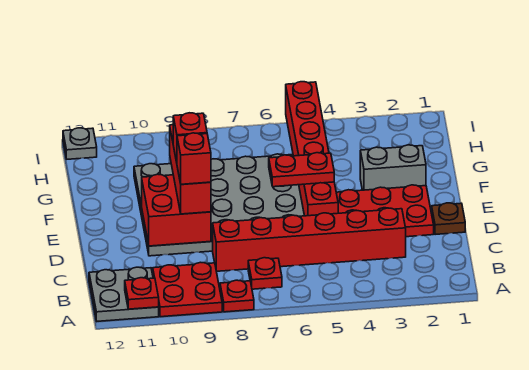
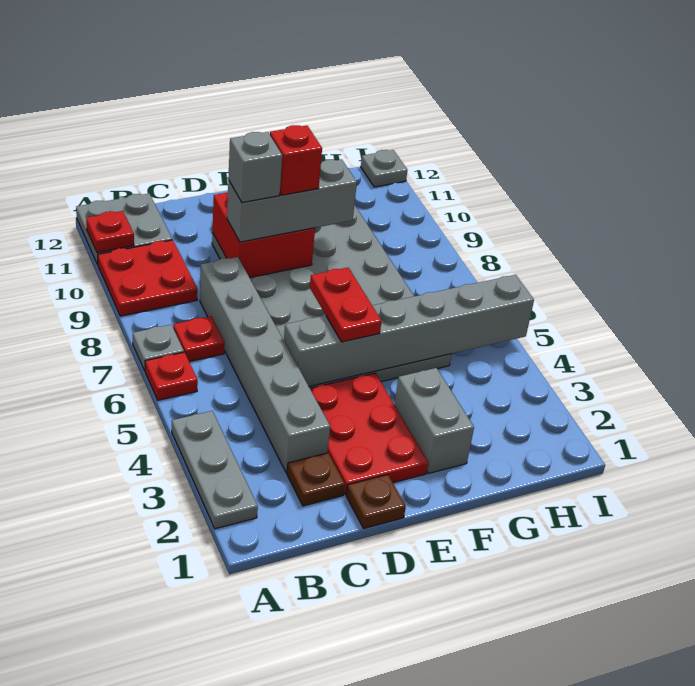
none -> grey 1x3 plate [172,411,258,529]
none -> grey 1x1 plate [133,325,184,371]
red 1x1 plate [220,280,254,312] -> red 1x1 plate moved to [145,352,198,400]
none -> brown 1x1 plate [287,453,345,506]
red 1x6 brick [213,208,406,271] -> grey 1x6 brick [200,257,330,473]
red 1x6 brick [286,82,338,216] -> grey 1x6 brick [284,275,534,386]
red 1x3 brick [170,125,211,214] -> grey 1x3 brick [227,159,357,242]
red 1x1 brick [177,133,211,184] -> grey 1x1 brick [228,132,282,203]

